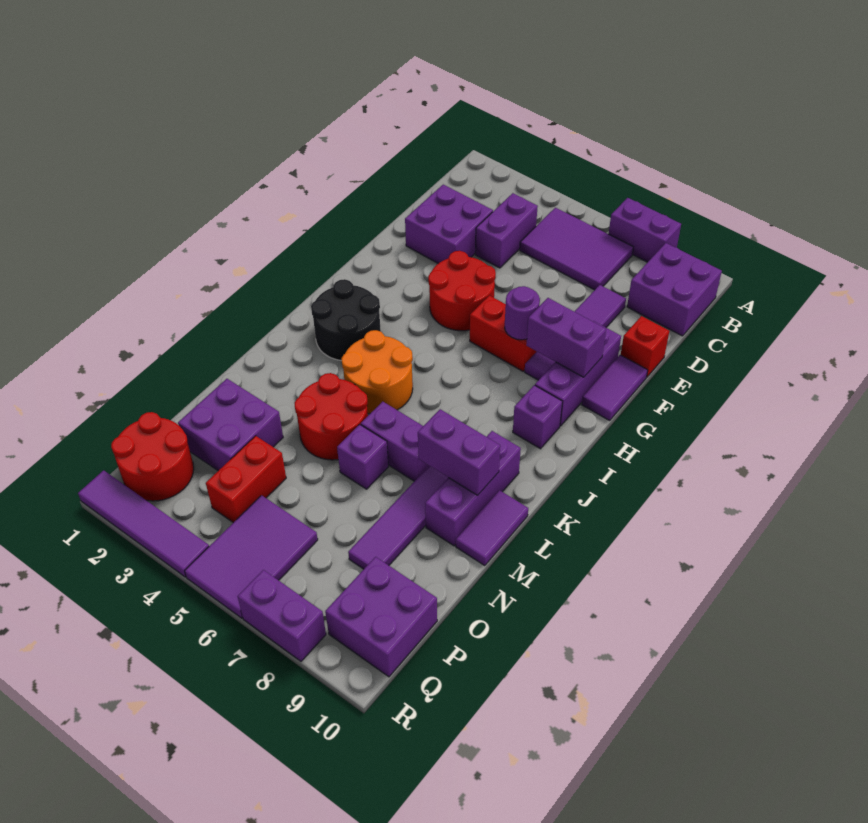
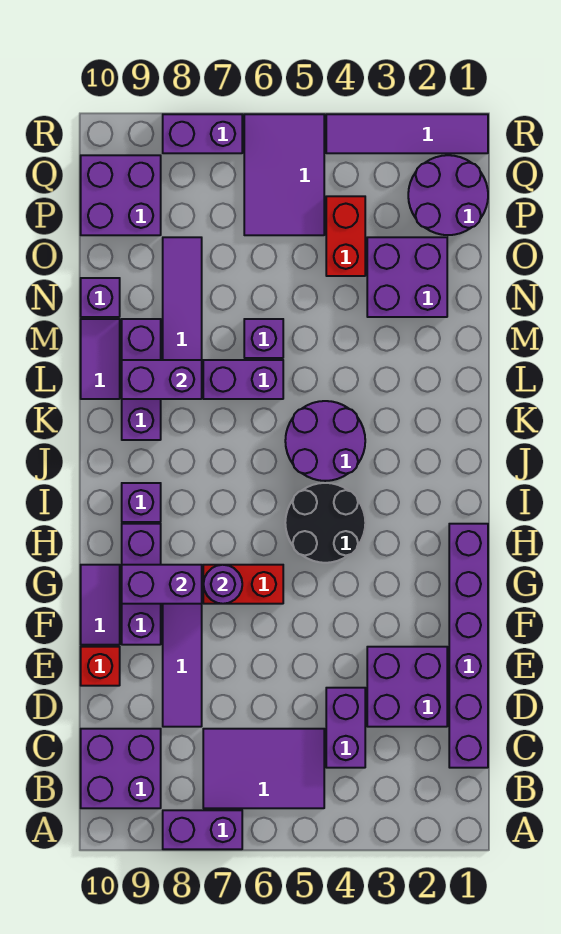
none -> purple 1x6 brick [449,524,488,768]
red 2x2 round brick [428,251,496,331] -> none
black 2x2 round brick [311,279,381,361] -> black 2x2 round brick moved to [285,483,365,563]
orange 2x2 round brick [342,330,413,414] -> purple 2x2 round brick [285,401,365,481]
red 2x2 round brick [295,373,368,460] -> none
none -> purple 1x1 brick [81,278,120,317]
red 2x2 round brick [111,412,194,501] -> purple 2x2 round brick [408,155,488,235]

